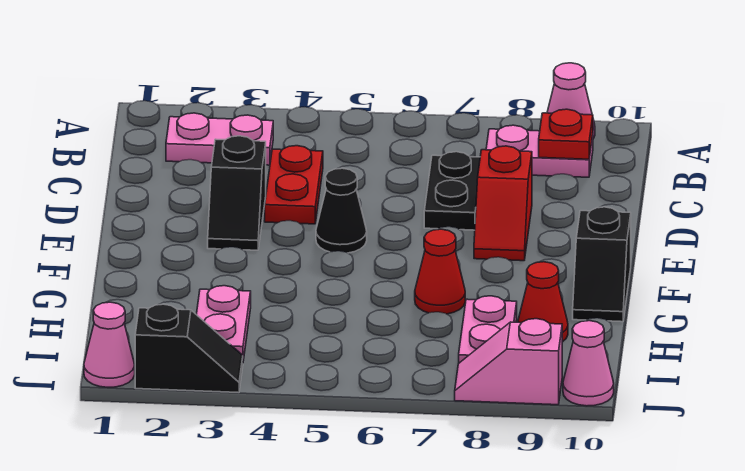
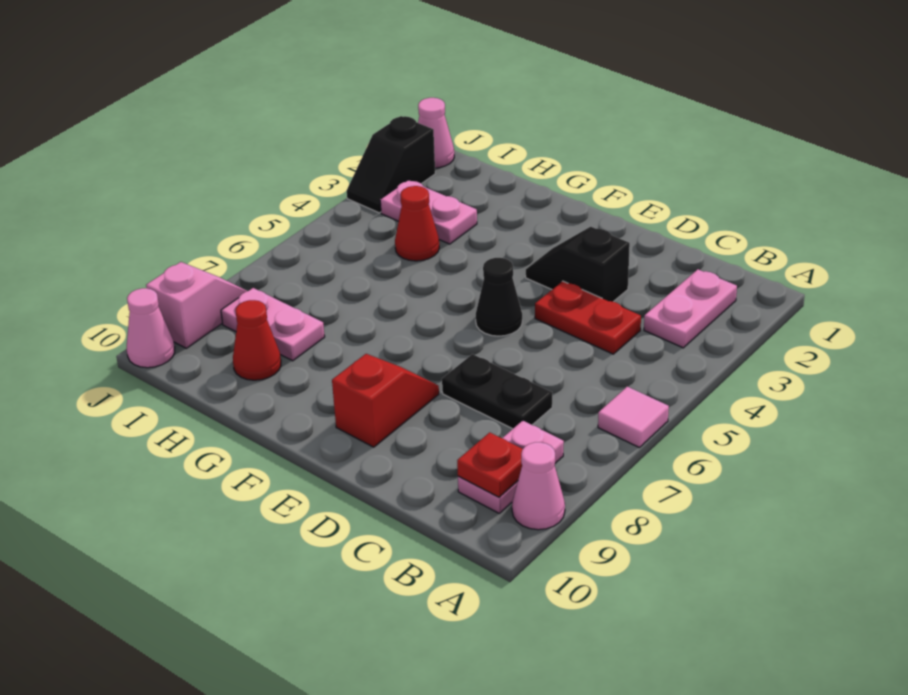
none -> pink 1x1 tile [598,387,669,448]
red 1x2 slope [474,146,532,261] -> red 1x2 slope turned to [332,354,439,447]
black 1x2 slope [573,207,631,322] -> none
red 1x1 cone [415,229,465,314] -> red 1x1 cone moved to [395,186,439,261]

